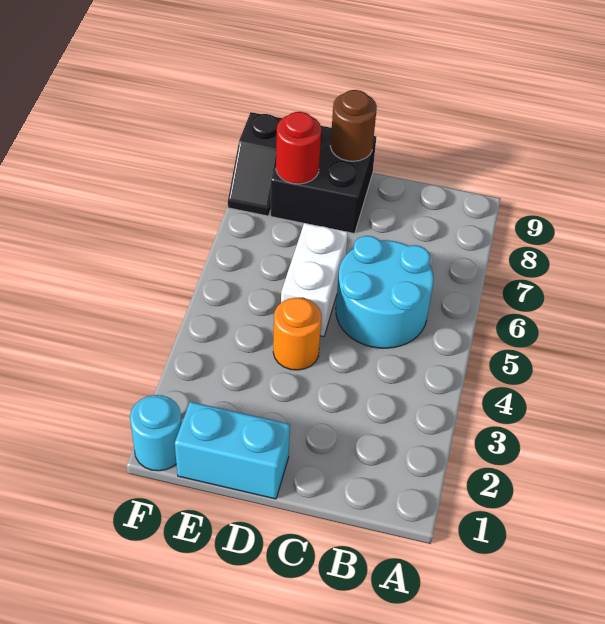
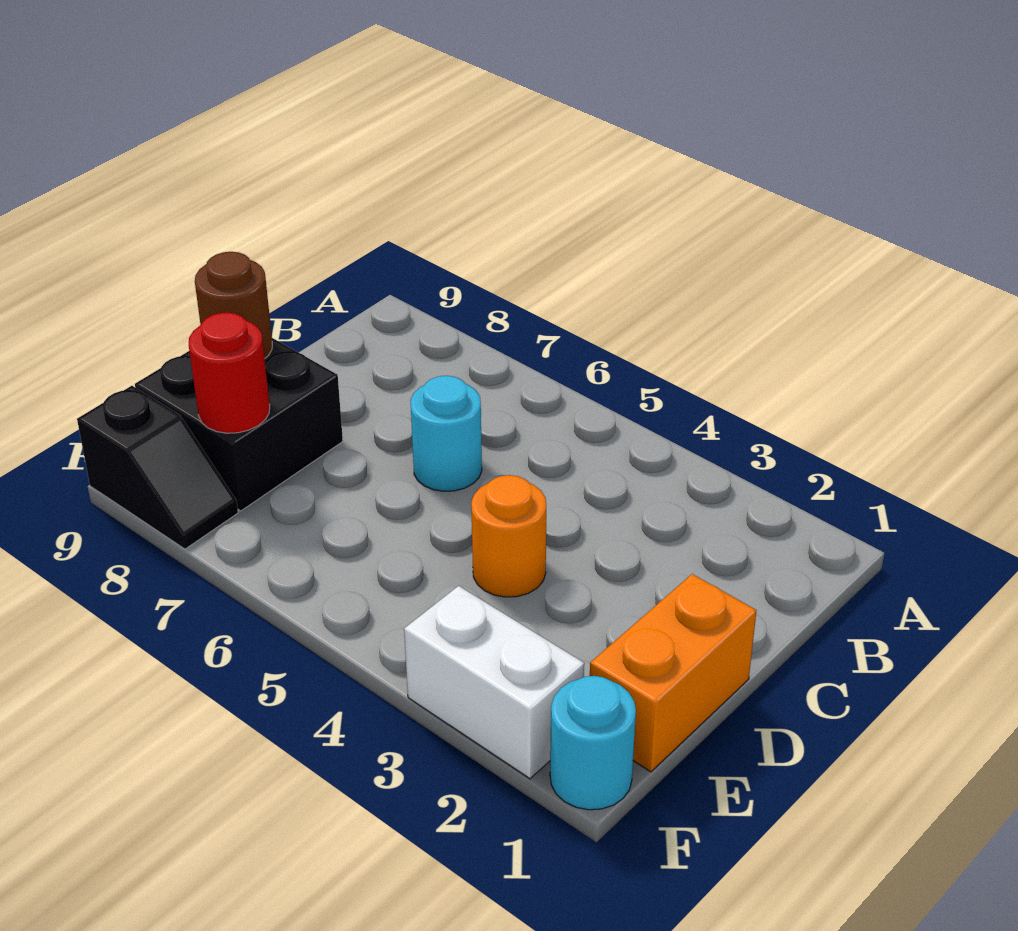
cyan 2x2 round brick [336,236,434,348] -> cyan 1x1 round brick [410,376,482,491]
cyan 1x2 brick [175,402,290,499] -> orange 1x2 brick [590,574,757,772]
white 1x2 brick [281,223,348,337] -> white 1x2 brick moved to [404,586,584,779]

